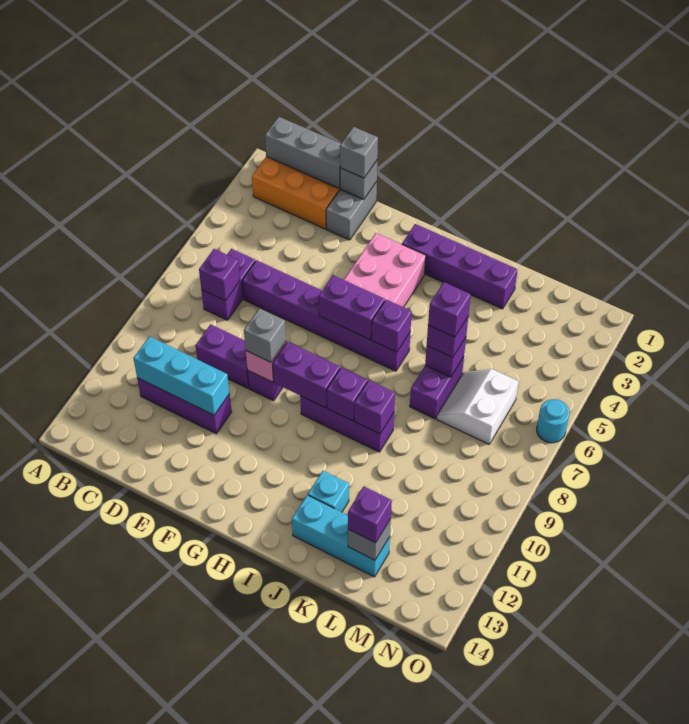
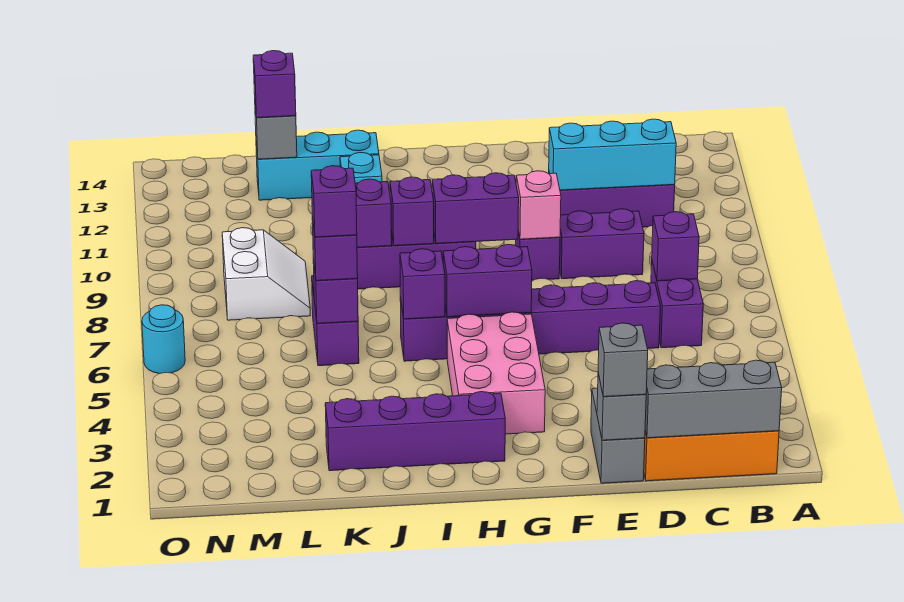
grey 1x1 brick [244,308,286,362] -> none
white 2x2 slope [437,369,519,444] -> white 2x2 slope moved to [222,228,310,320]

